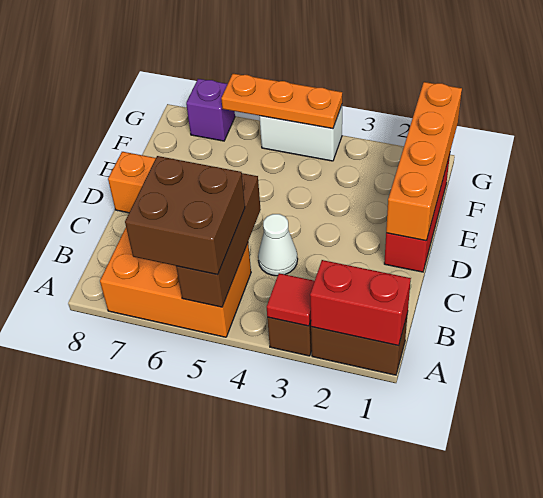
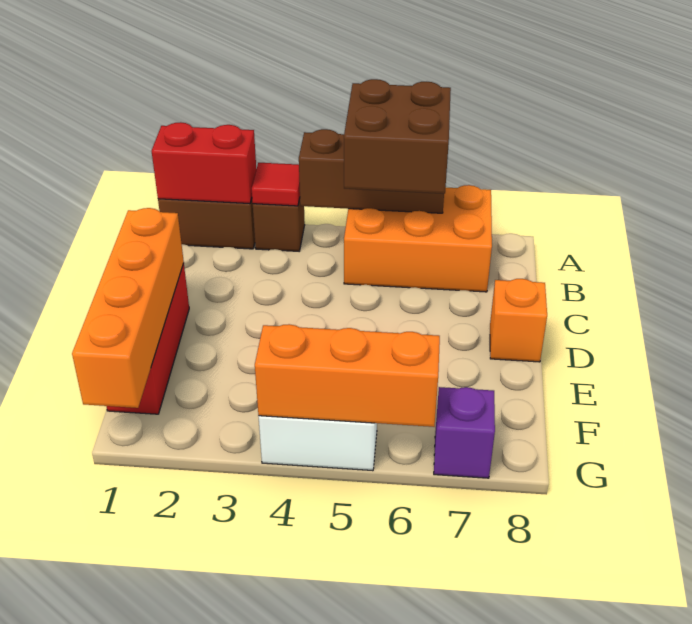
brown 1x3 brick [176,173,261,307] -> brown 1x3 brick turned to [299,129,444,213]
white 1x1 cone [258,214,298,276] -> none
orange 1x3 plate [221,74,342,129] -> orange 1x3 brick [255,324,440,427]

